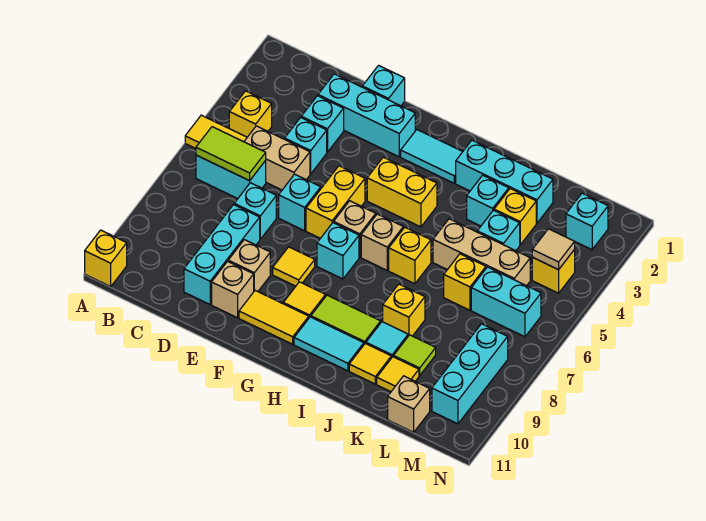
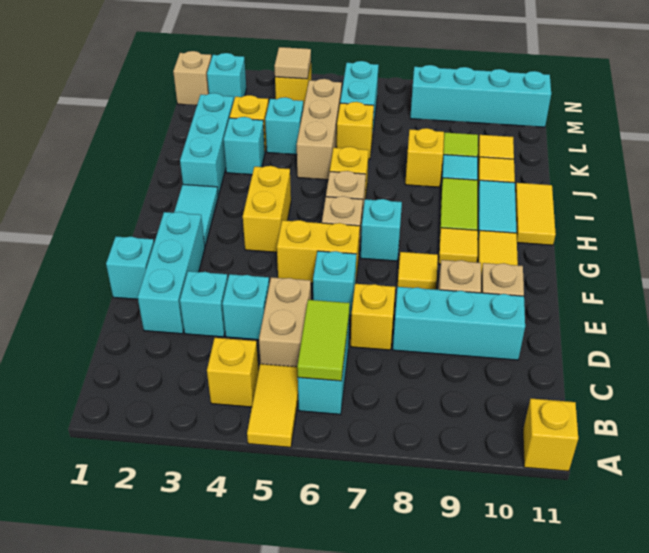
cyan 1x1 brick [234,183,276,239] -> yellow 1x1 brick [351,284,395,350]
none -> yellow 1x2 tile [515,183,556,245]
tan 1x1 brick [388,376,430,432] -> tan 1x1 brick moved to [173,51,212,105]
cyan 1x3 brick [432,324,508,424] -> cyan 1x4 brick [410,65,551,127]

